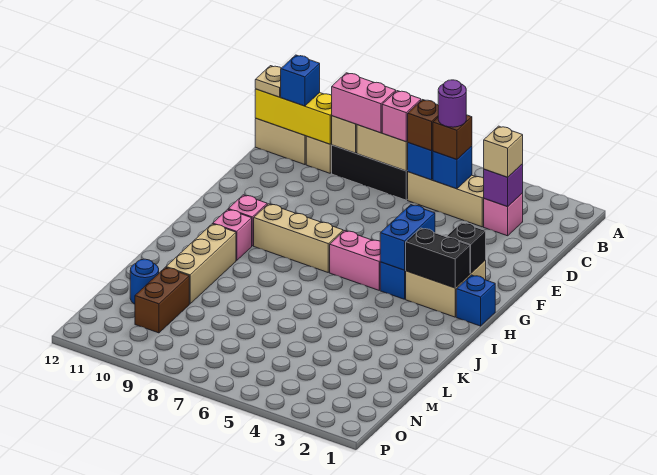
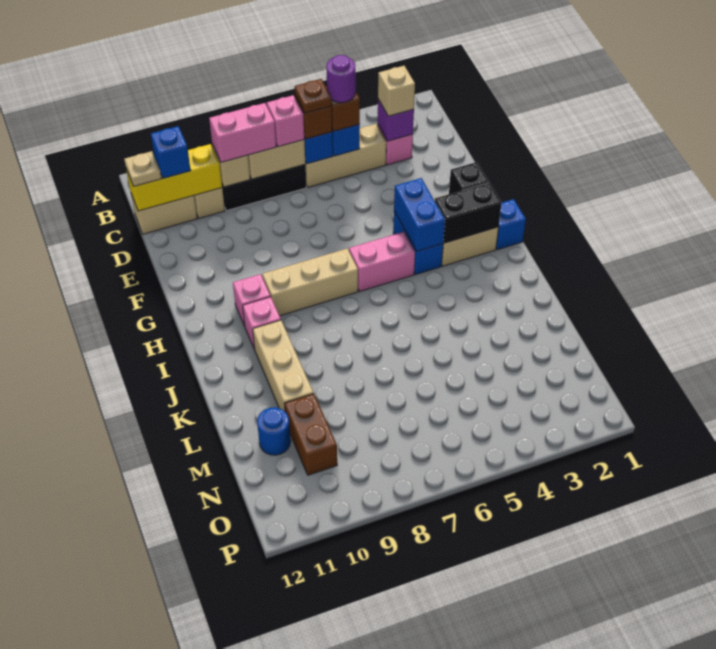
none -> brown 1x1 plate [295,79,332,113]

